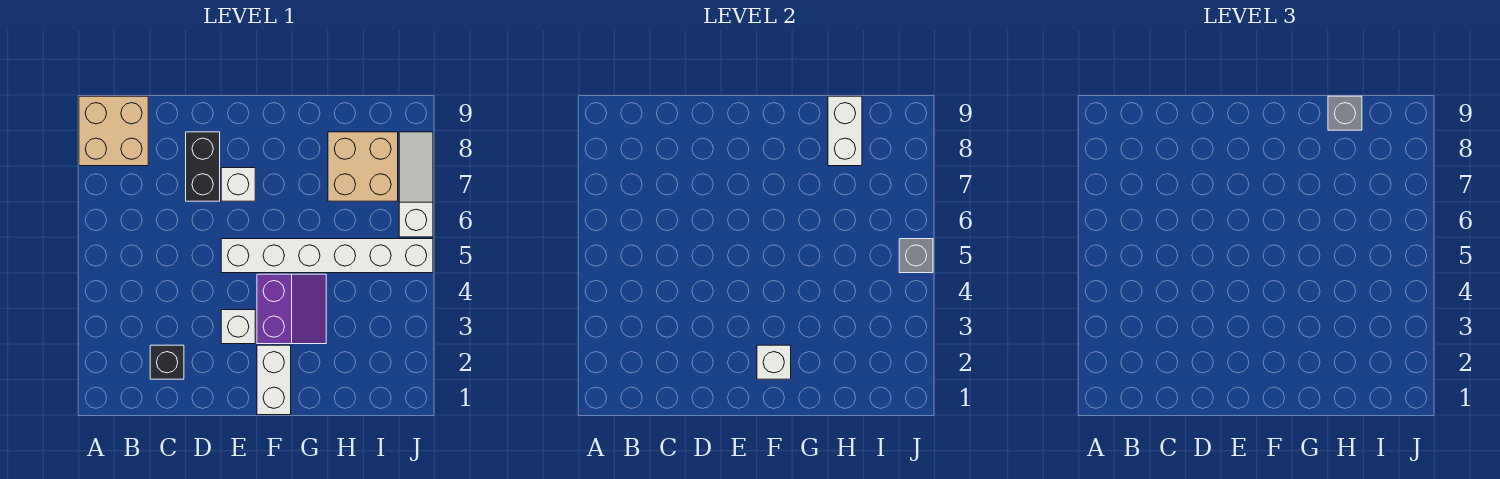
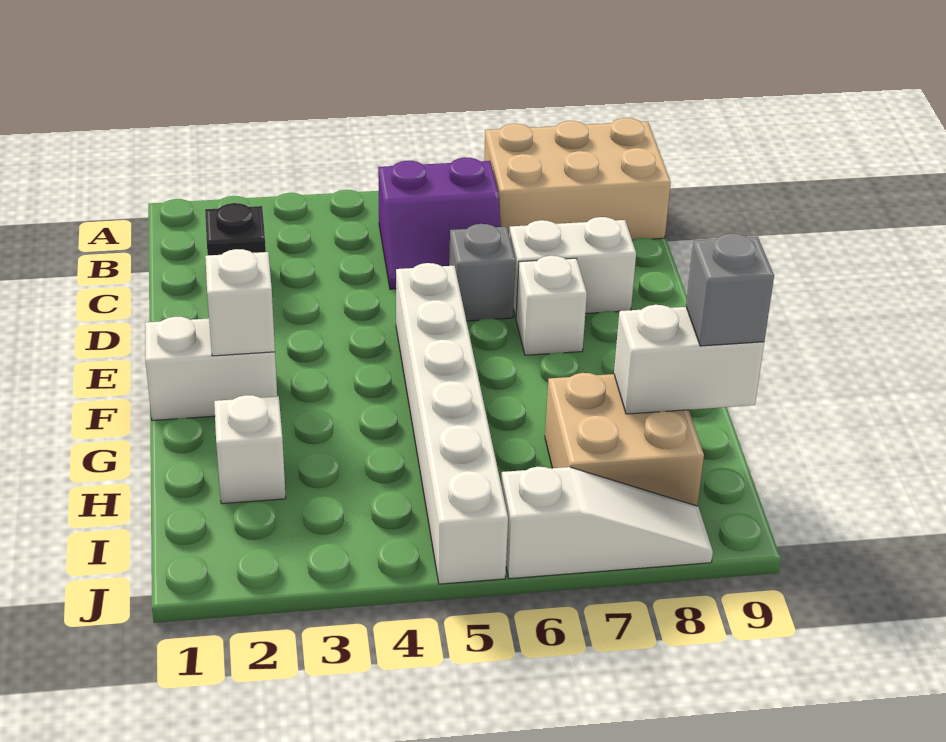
tan 2x2 brick [79,96,148,166] -> tan 2x3 brick [484,118,671,240]
black 1x2 brick [186,132,220,201] -> white 1x2 brick [509,217,636,317]
white 1x1 brick [221,310,255,344] -> white 1x1 brick moved to [214,395,286,504]
purple 2x2 slope [257,274,326,344] -> purple 2x2 slope moved to [378,158,501,289]
grey 1x1 brick [899,239,933,273] -> grey 1x1 brick moved to [449,224,515,321]

